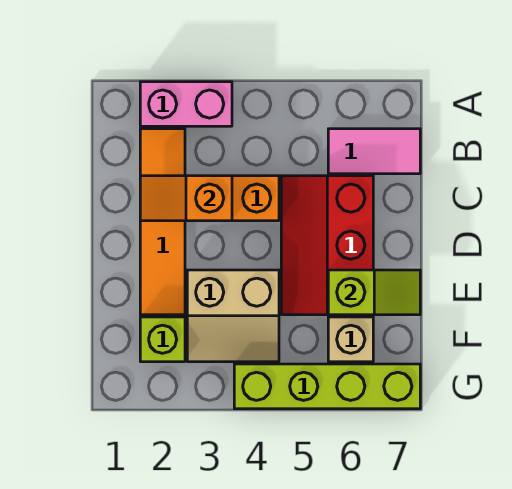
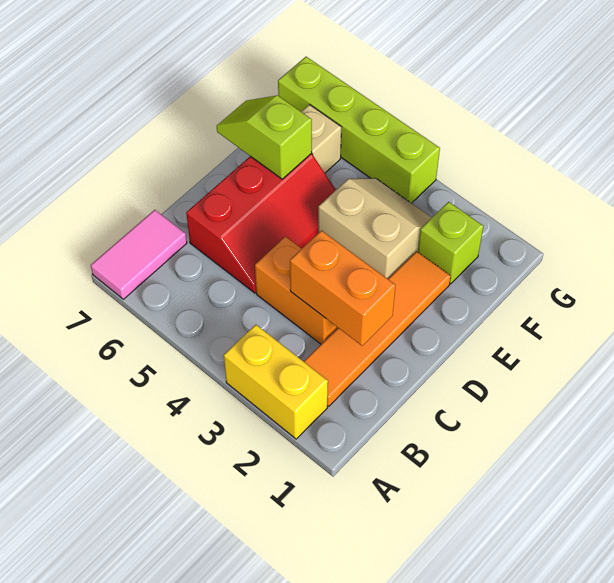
pink 1x2 brick [140,82,232,126] -> yellow 1x2 brick [224,325,328,439]
pink 1x2 tile [328,129,420,174] -> pink 1x2 tile turned to [91,210,187,299]
orange 1x2 slope [140,176,232,221] -> orange 1x2 brick [290,231,396,346]

